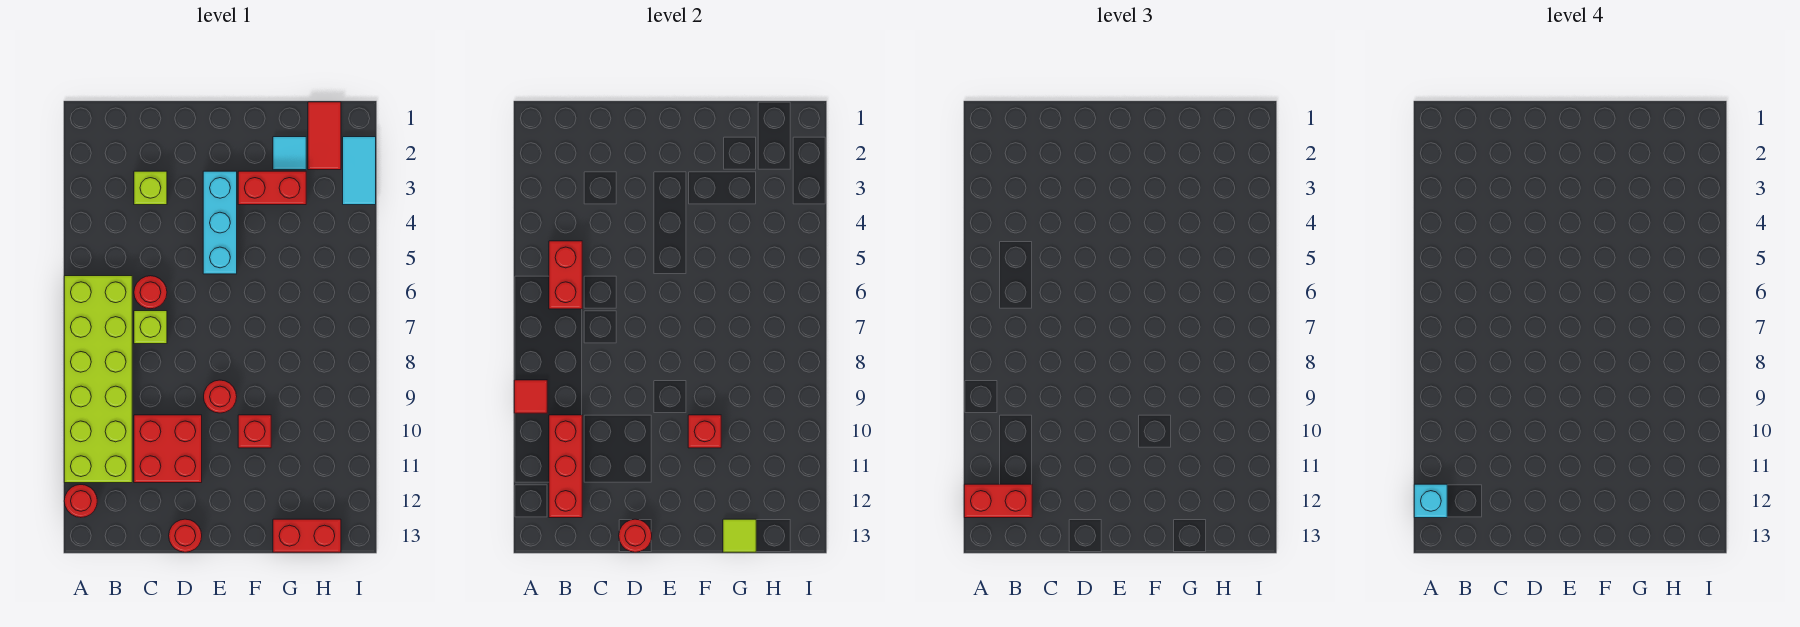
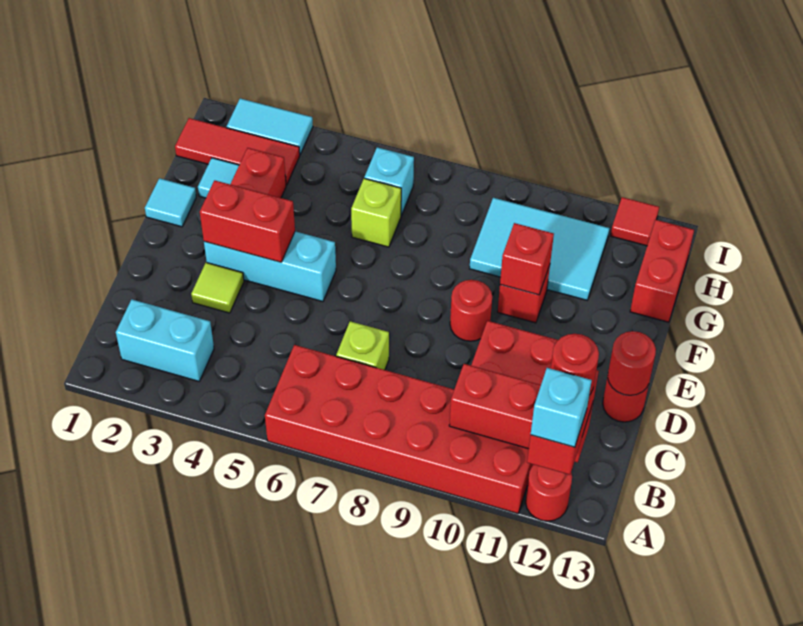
lime 2x6 brick [64,276,132,483] -> red 2x6 brick [265,345,533,514]
red 1x1 tile [514,380,547,413] -> red 1x1 tile moved to [611,197,659,246]
none -> cyan 1x2 brick [116,299,214,381]
red 1x2 brick [549,241,582,309] -> red 1x2 brick moved to [200,180,295,262]
lime 1x1 brick [134,171,167,205] -> lime 1x1 brick moved to [351,178,401,247]
red 1x1 round brick [134,276,167,309] -> red 1x1 round brick moved to [551,334,599,395]
none -> cyan 1x1 tile [145,178,196,227]
none -> cyan 2x3 tile [470,198,609,300]
lime 1x1 tile [723,519,756,552] -> lime 1x1 tile moved to [191,262,244,313]
red 1x2 tile [308,102,341,170] -> red 1x3 tile [175,118,300,185]
none -> cyan 1x1 brick [364,147,414,215]

